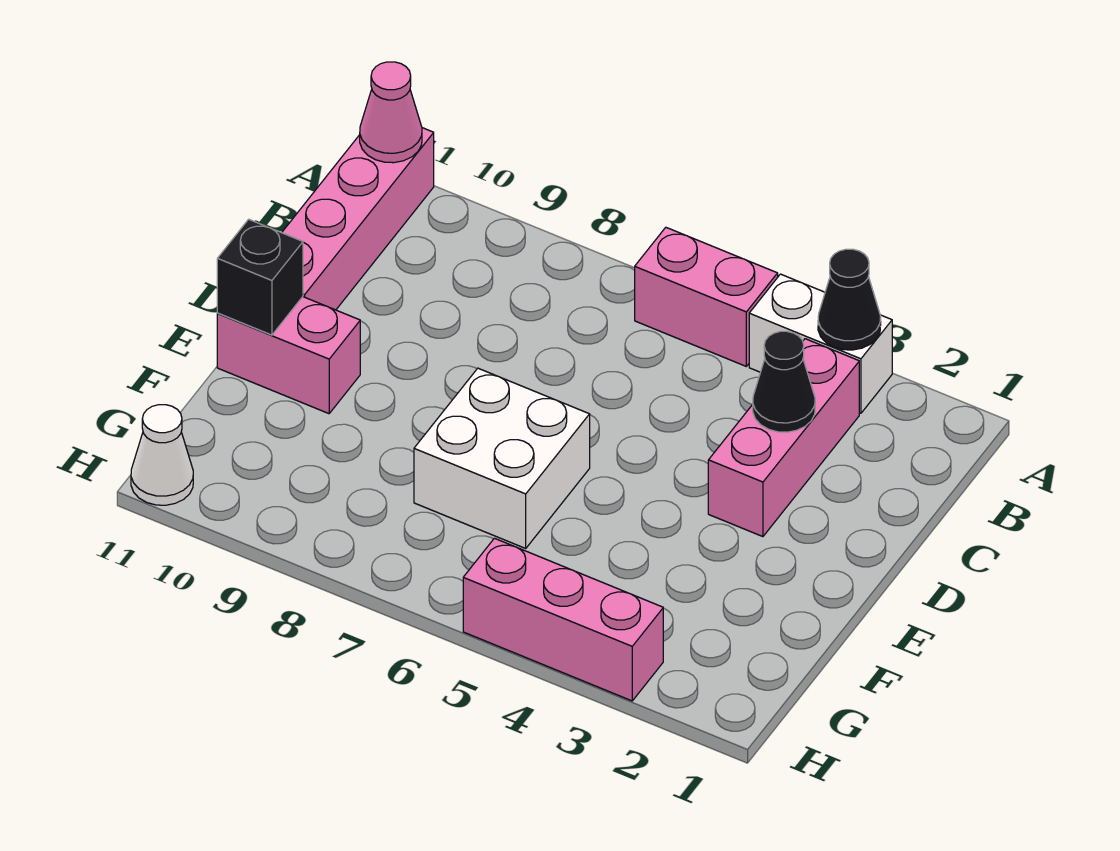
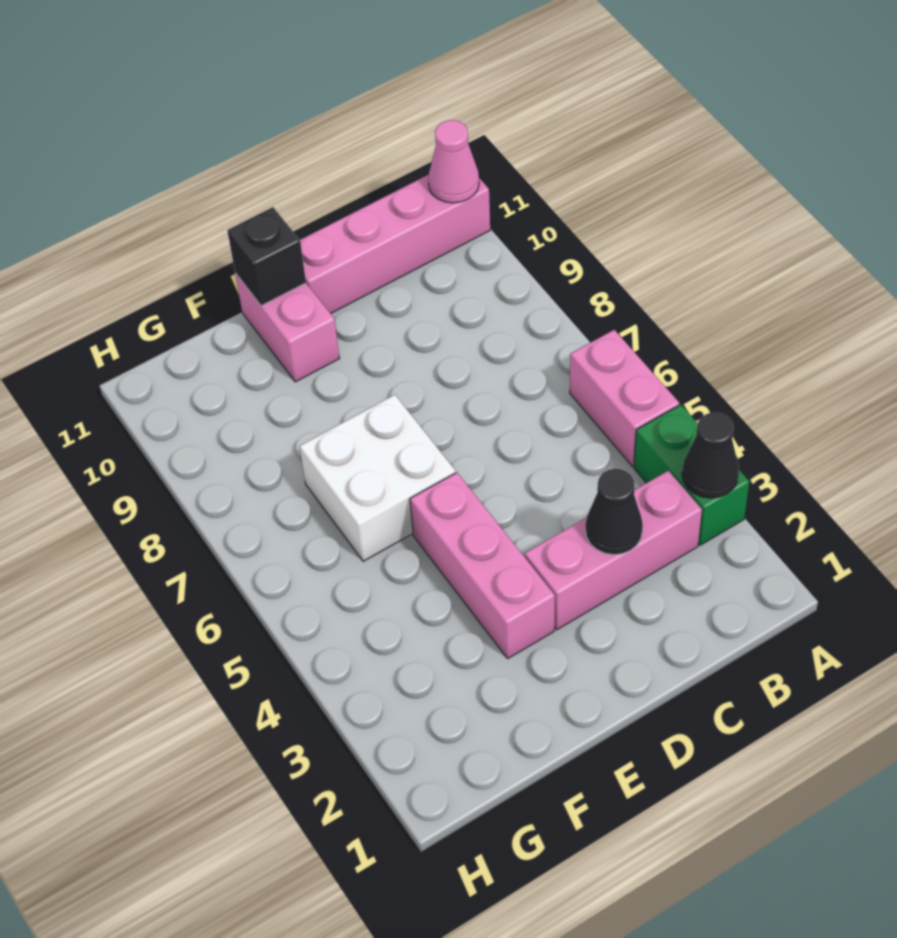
white 1x2 brick [749,274,892,413] -> green 1x2 brick [634,405,749,545]
pink 1x3 brick [463,538,663,701] -> pink 1x3 brick moved to [410,473,555,658]
white 1x1 cone [131,405,193,505] -> none

